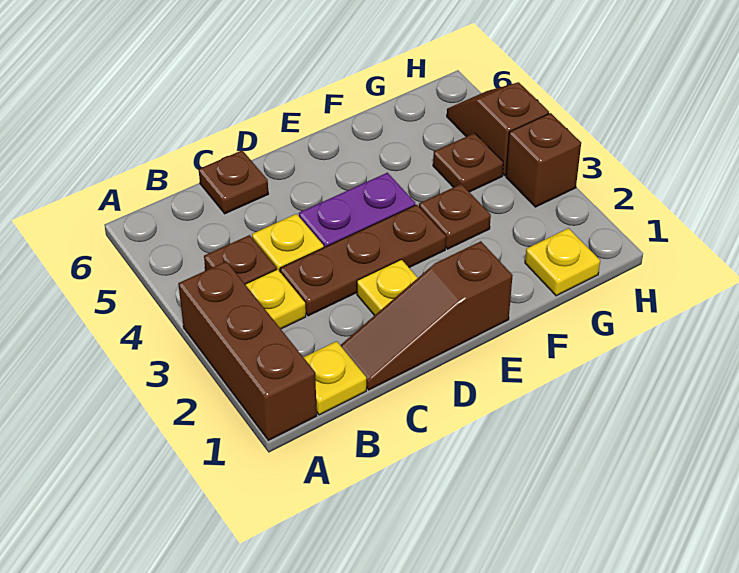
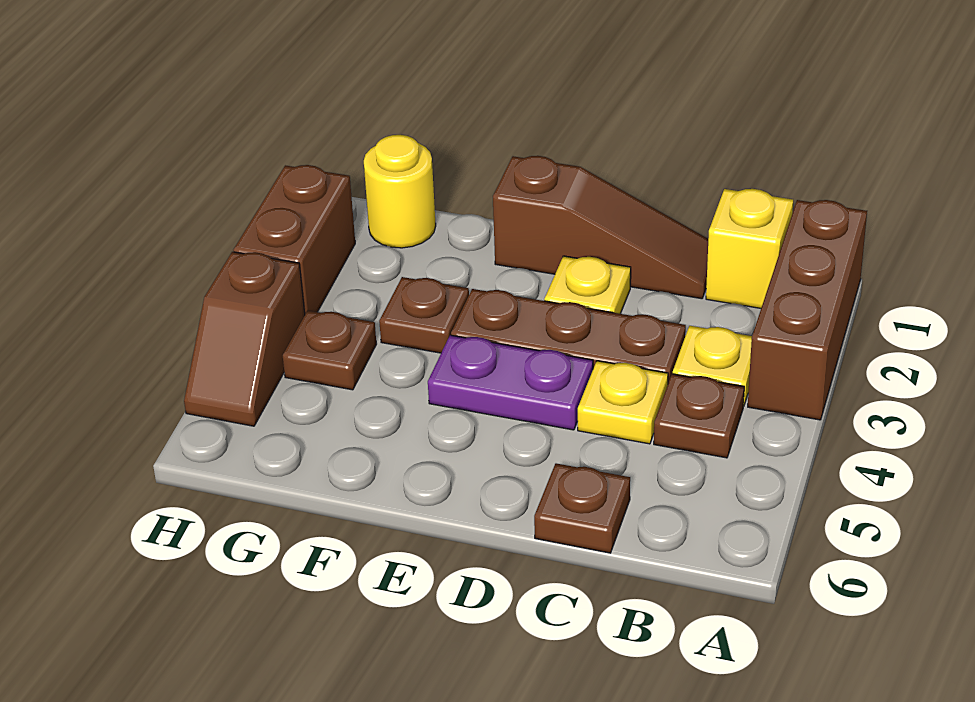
yellow 1x1 plate [303,341,366,415] -> yellow 1x1 brick [706,189,793,308]
yellow 1x1 plate [525,228,600,296] -> yellow 1x1 round brick [364,135,436,248]
brown 1x1 brick [506,113,581,207] -> brown 1x2 brick [234,165,355,314]

